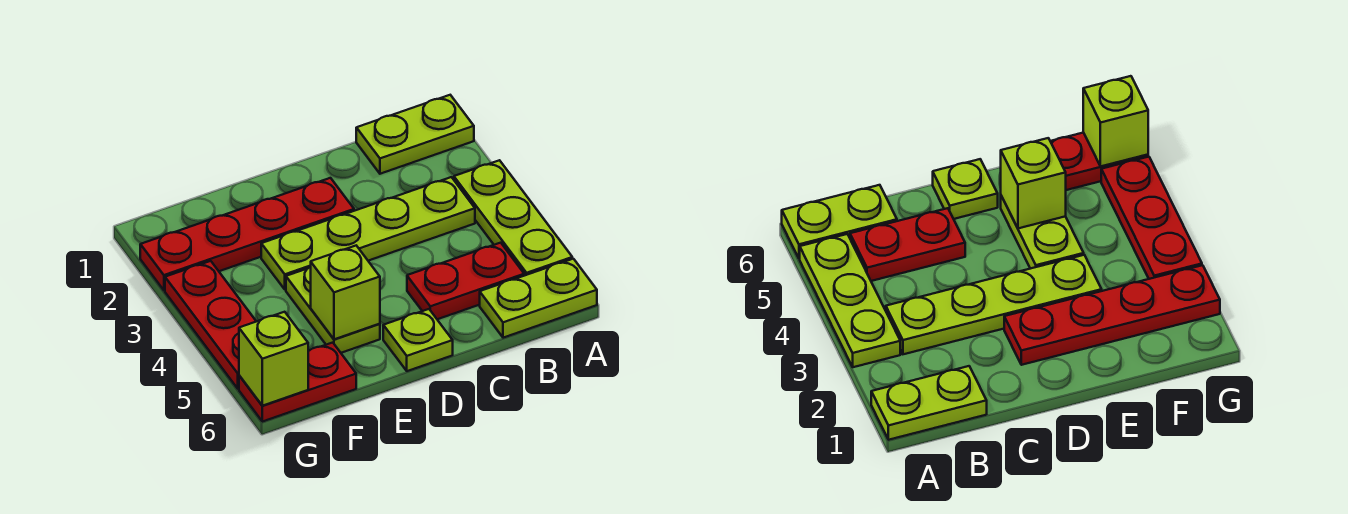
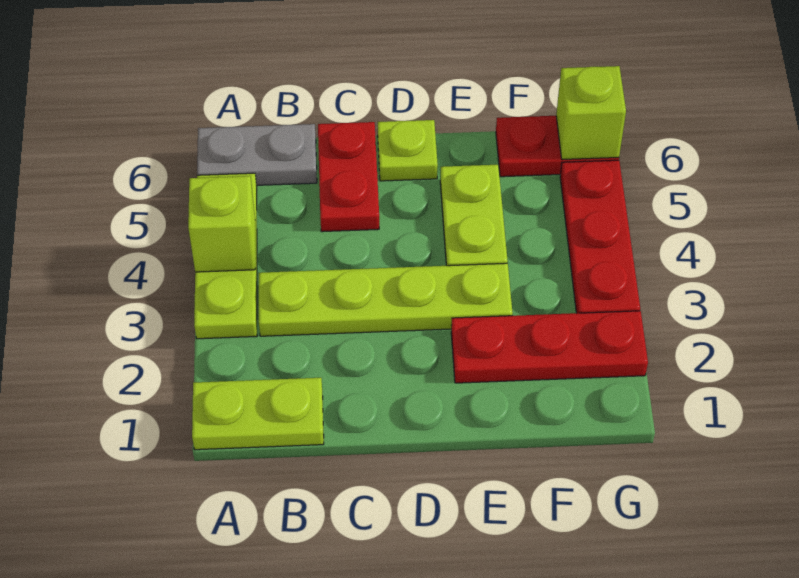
lime 1x2 plate [480,259,597,338] -> grey 1x2 plate [197,124,317,185]
red 1x2 plate [407,243,524,319] -> red 1x2 plate turned to [318,122,379,232]
red 1x4 plate [140,178,354,290] -> red 1x3 plate [451,311,648,383]
lime 1x1 brick [311,246,380,339] -> lime 1x1 brick moved to [188,176,255,272]

